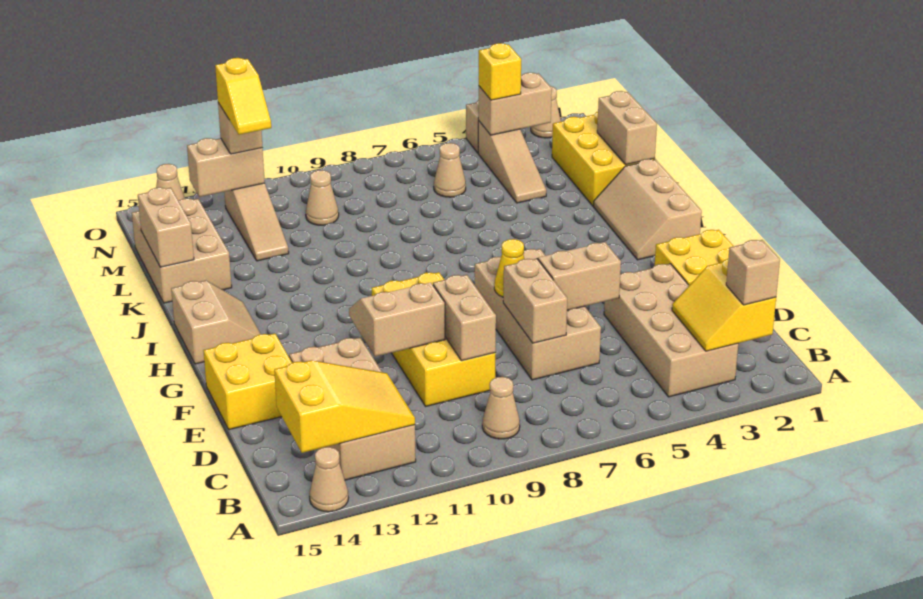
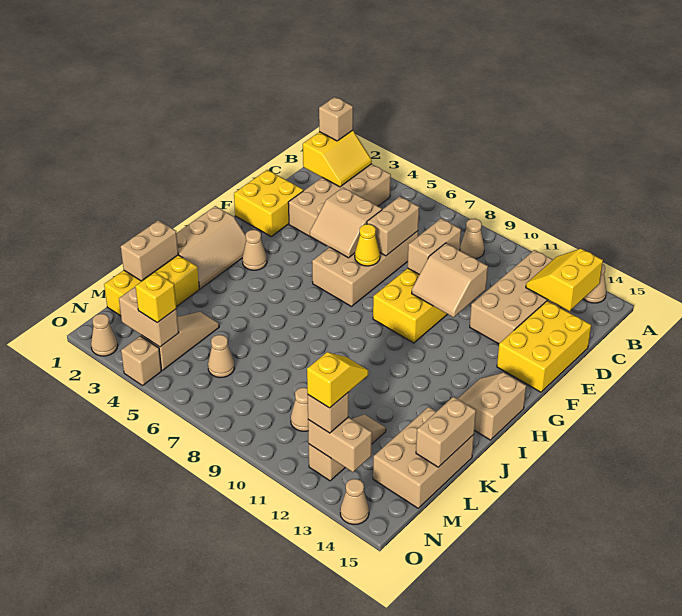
yellow 2x3 slope [274,360,415,453] -> yellow 2x2 slope [526,249,603,311]
yellow 2x2 brick [203,333,292,430] -> yellow 2x3 brick [497,301,591,392]
none -> tan 1x1 cone [242,230,267,270]

